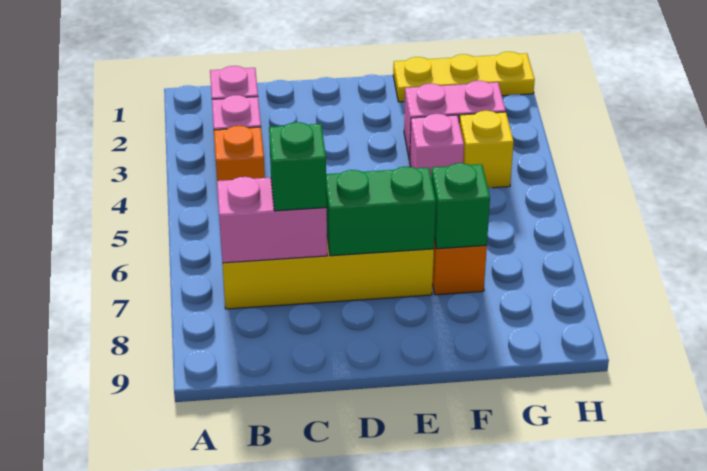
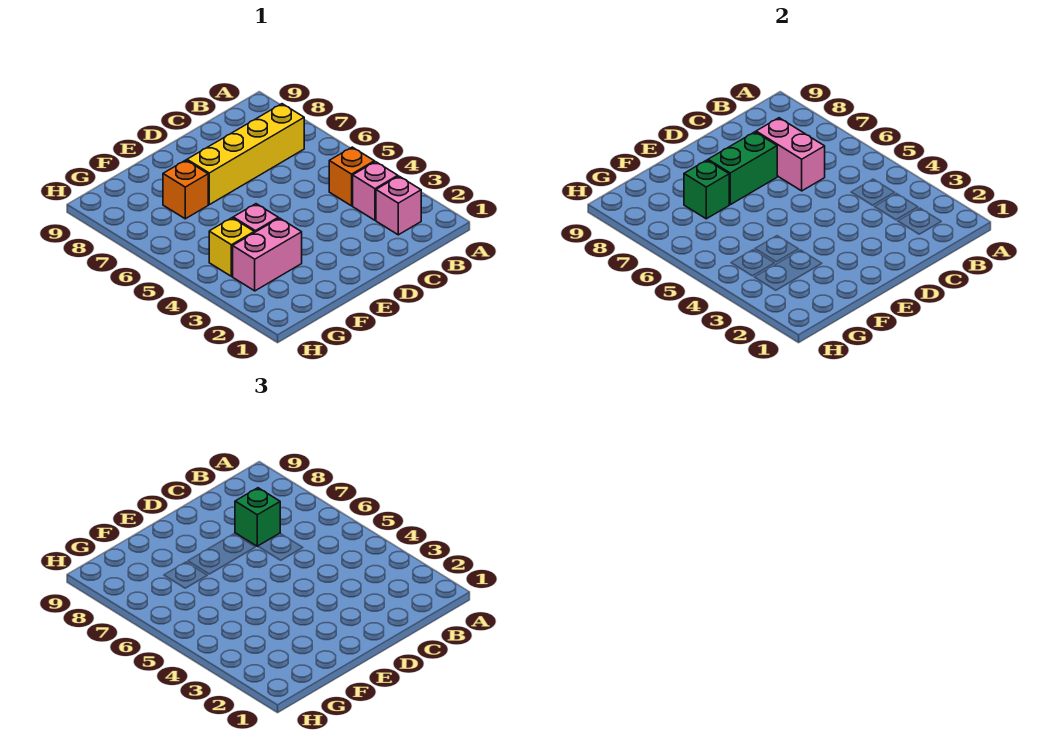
pink 1x2 brick [217,177,327,263] -> pink 1x2 brick turned to [756,118,825,191]
yellow 1x3 plate [393,52,535,102] -> none

